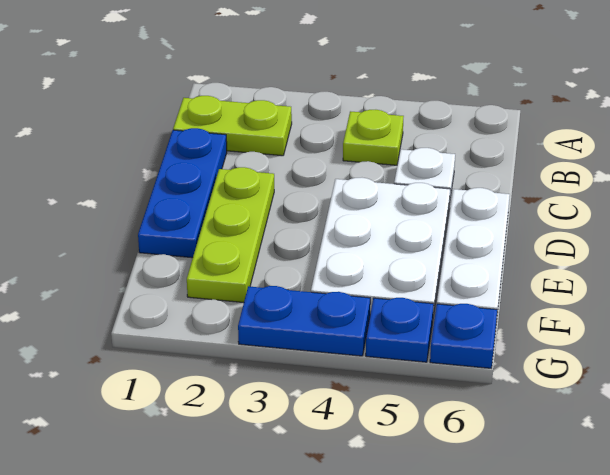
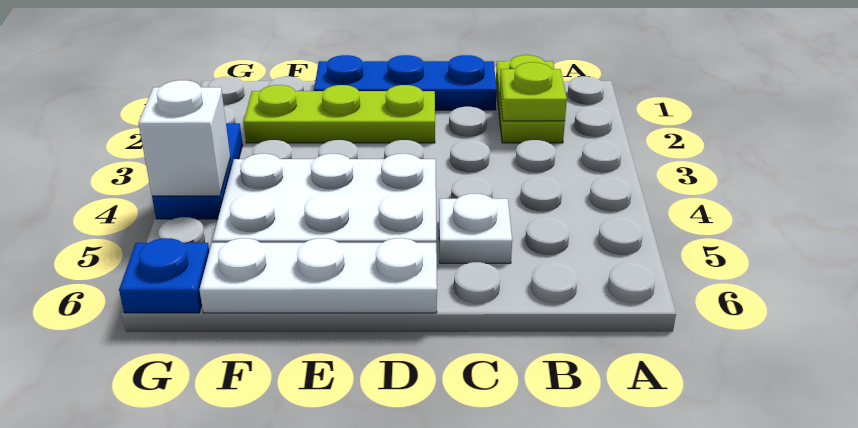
lime 1x1 plate [343,110,404,165] -> lime 1x1 plate moved to [500,62,567,121]
none -> white 1x1 brick [138,80,230,196]
blue 1x1 plate [366,298,434,362] -> none

